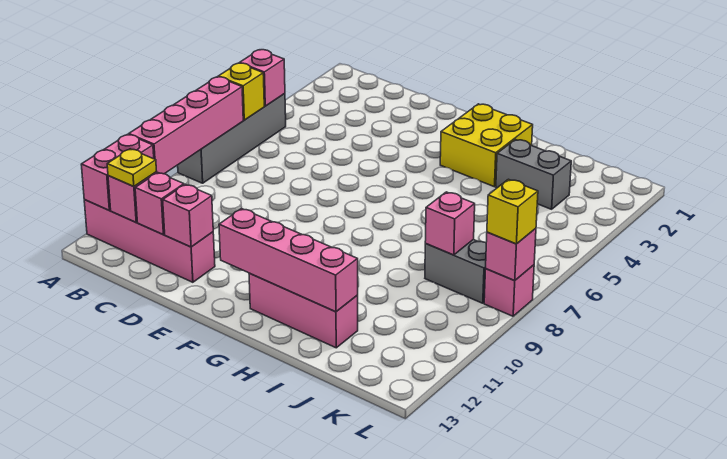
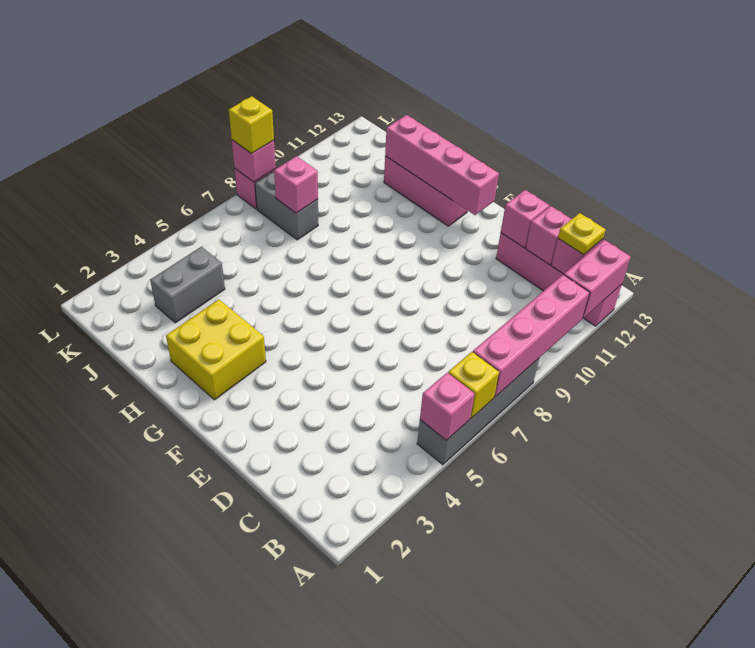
grey 1x2 brick [496,140,571,209] -> grey 1x2 brick turned to [150,247,225,323]

